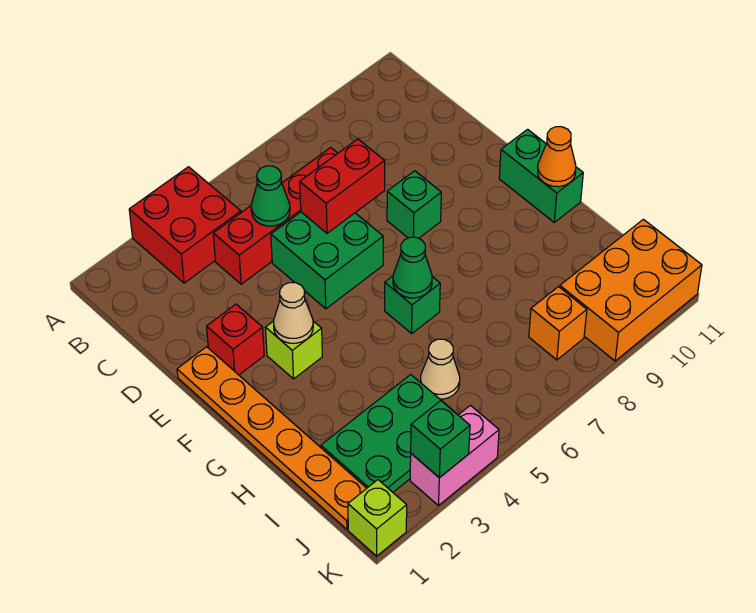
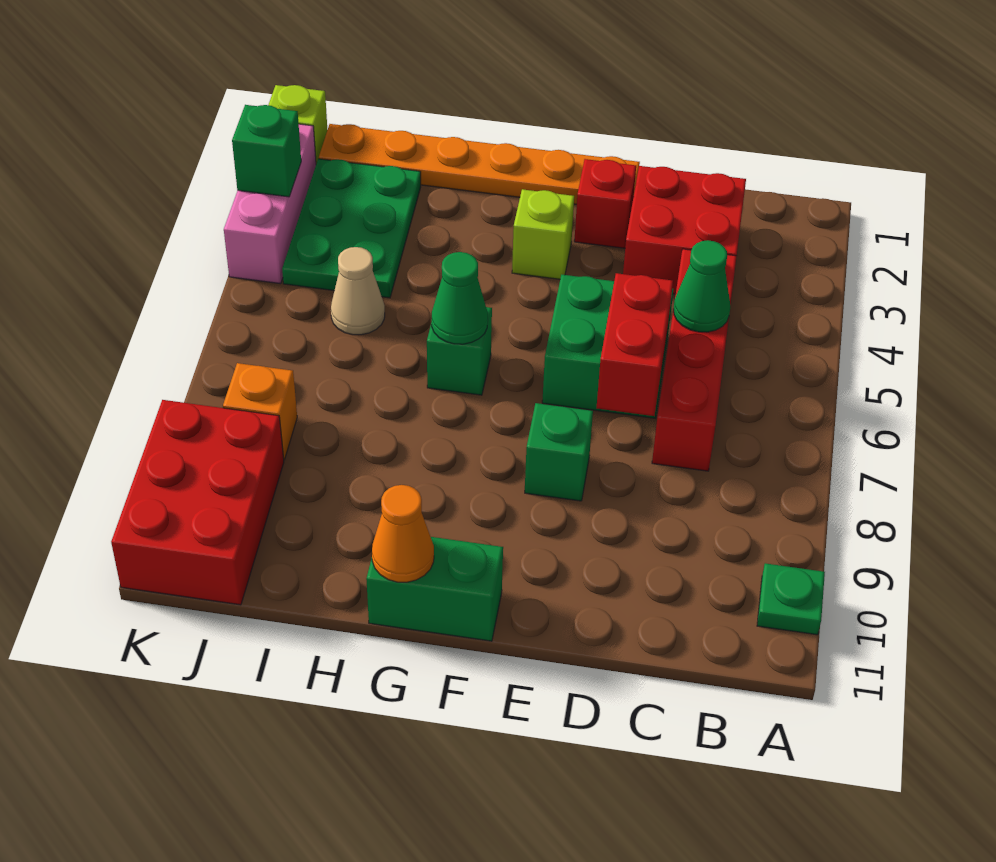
red 2x2 brick [129,167,241,283] -> red 2x2 brick moved to [623,166,746,294]
none -> green 1x1 plate [757,563,825,635]
tan 1x1 cone [274,283,313,343] -> none
orange 2x3 brick [560,219,702,361] -> red 2x3 brick [111,400,284,605]
pink 1x2 brick [410,405,499,506] -> pink 1x3 brick [224,124,316,284]

